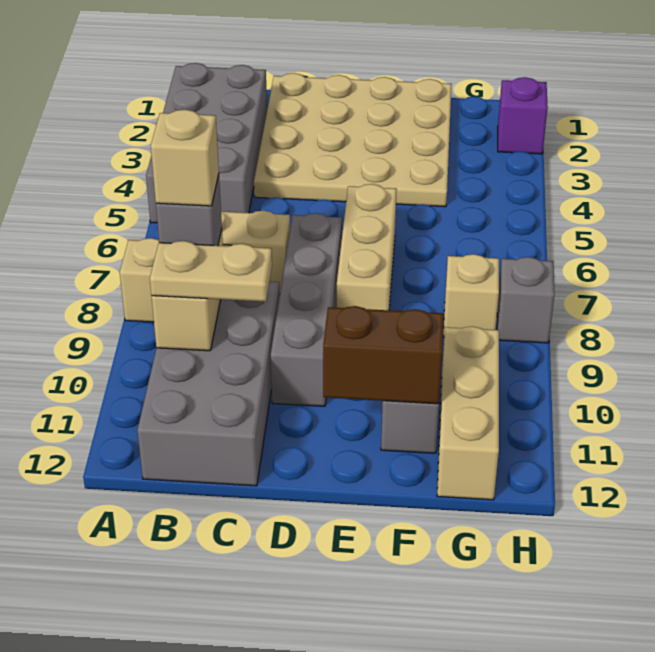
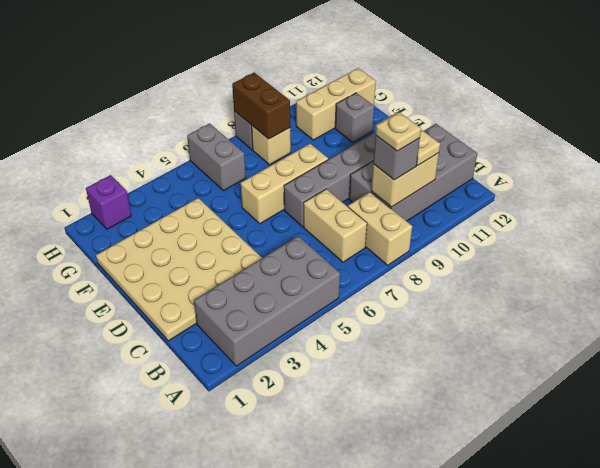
tan 1x1 brick [151,110,219,206] -> tan 1x1 plate [376,112,421,151]
brown 1x2 brick [323,306,444,404] -> brown 1x2 brick moved to [232,73,290,139]
none -> grey 1x2 brick [187,123,246,191]

